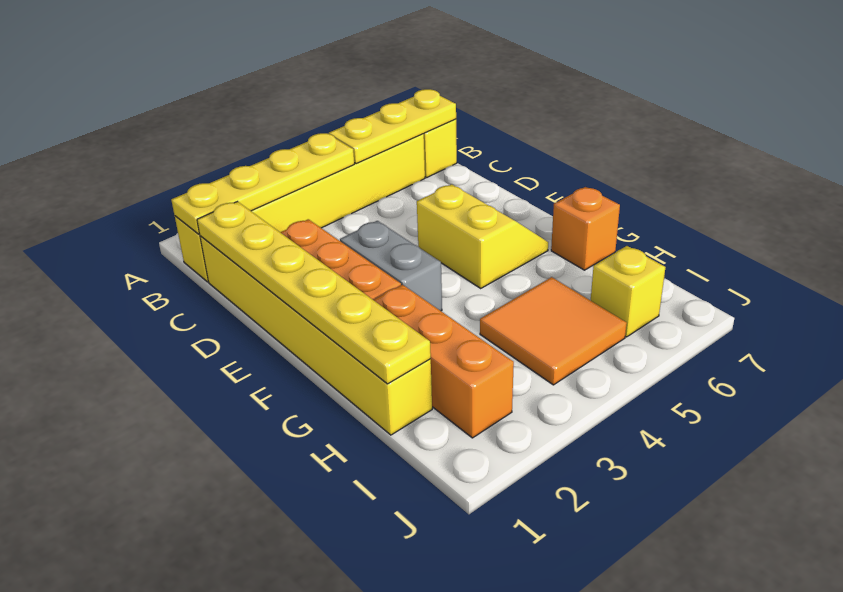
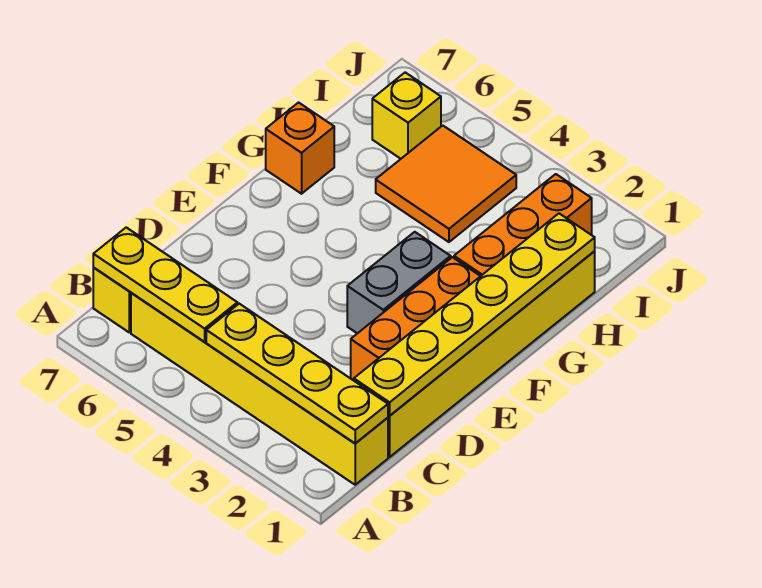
yellow 2x2 slope [417,184,548,288] -> none

